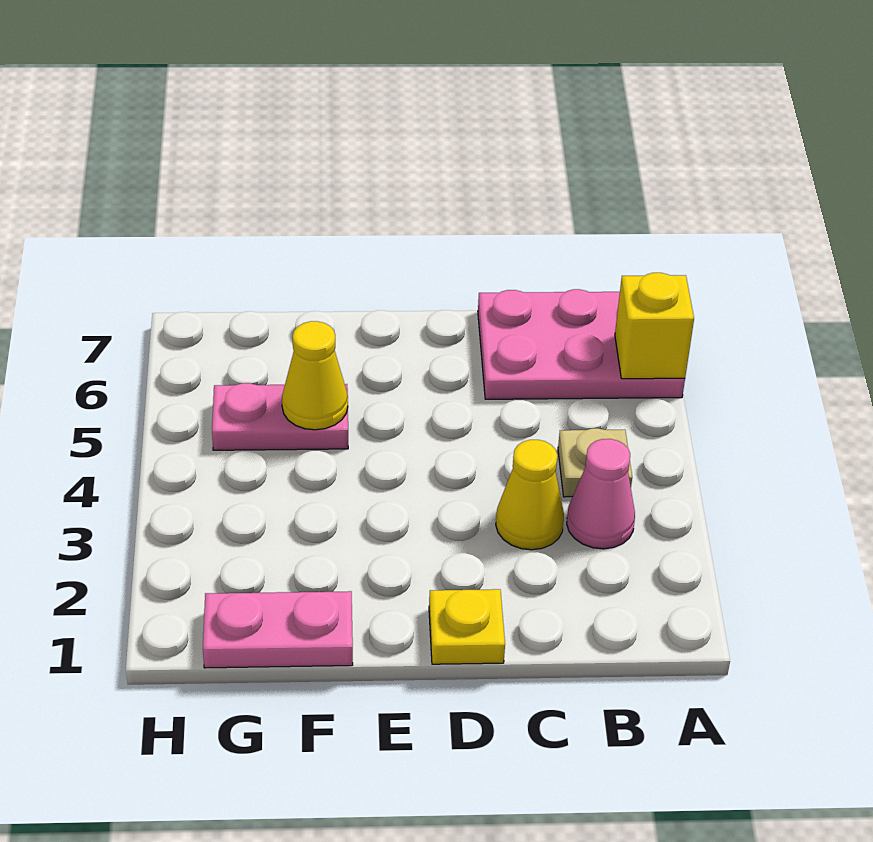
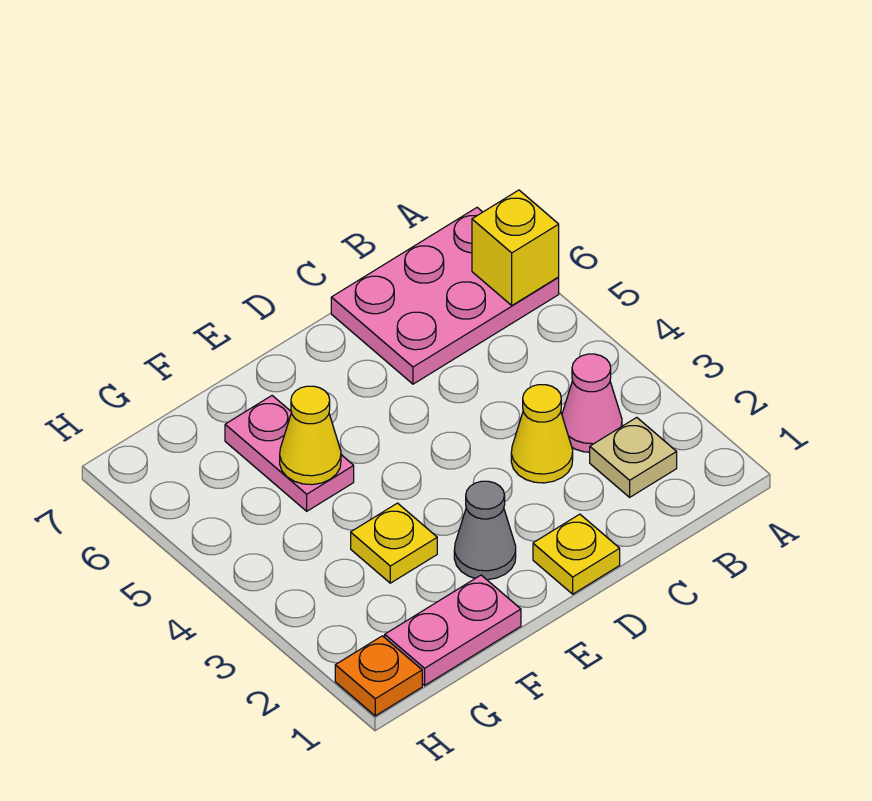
tan 1x1 plate [558,428,632,497] -> tan 1x1 plate moved to [590,417,677,497]
none -> grey 1x1 cone [454,481,516,580]
none -> yellow 1x1 plate [351,503,437,583]
pink 1x2 plate [212,383,348,450] -> pink 1x2 plate turned to [225,396,354,511]
none -> orange 1x1 plate [335,636,422,716]

